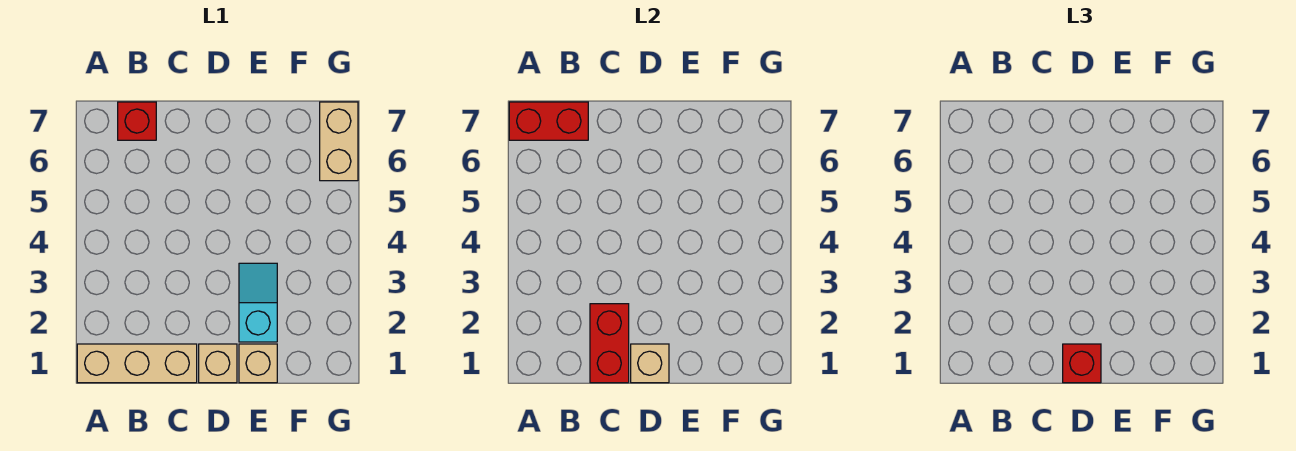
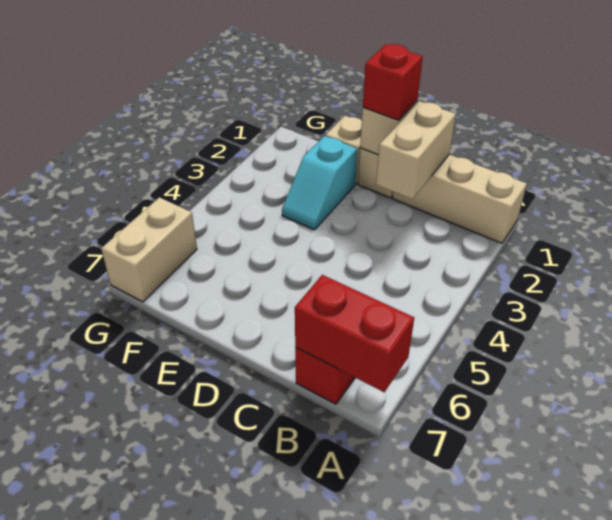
red 1x2 brick [590,304,629,383] -> tan 1x2 brick [376,101,456,199]

